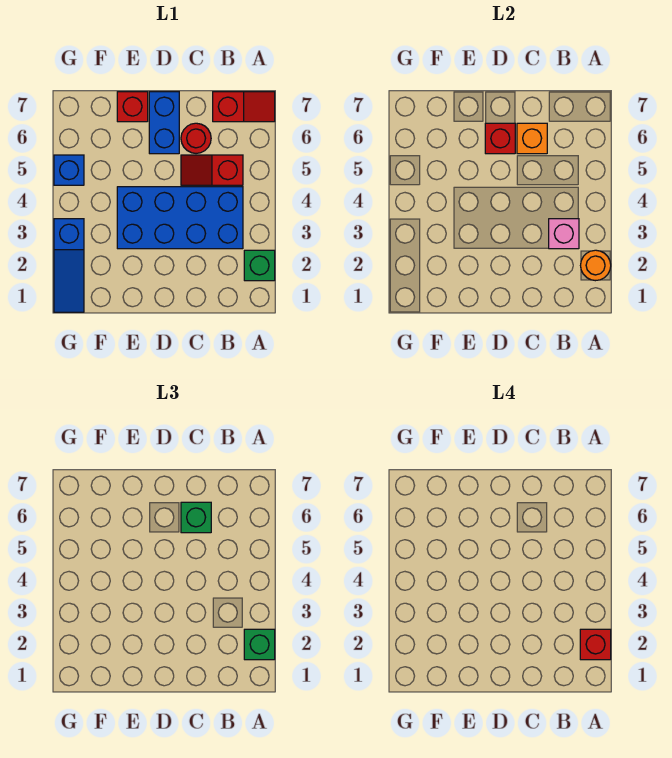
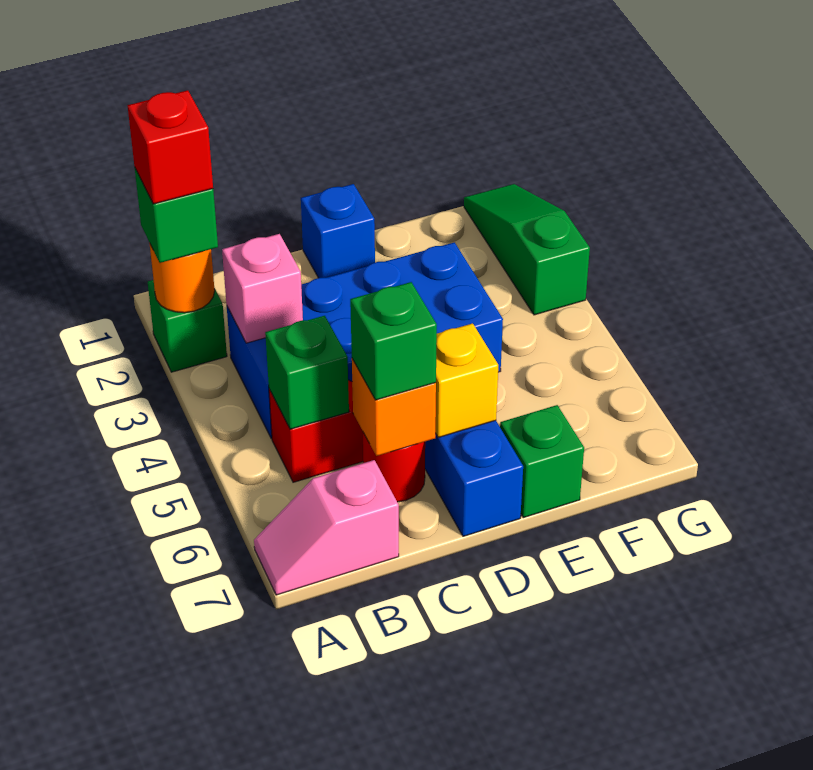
red 1x2 slope [213,92,275,122] -> pink 1x2 slope [254,460,399,595]
none -> green 1x1 brick [265,316,349,429]
red 1x1 brick [485,123,515,154] -> yellow 1x1 brick [435,323,498,438]
red 1x1 brick [117,92,148,122] -> green 1x1 brick [500,405,584,518]
blue 1x3 slope [54,219,84,312] -> green 1x3 slope [464,184,590,315]
blue 1x1 brick [54,155,84,185] -> blue 1x1 brick moved to [301,184,375,278]

